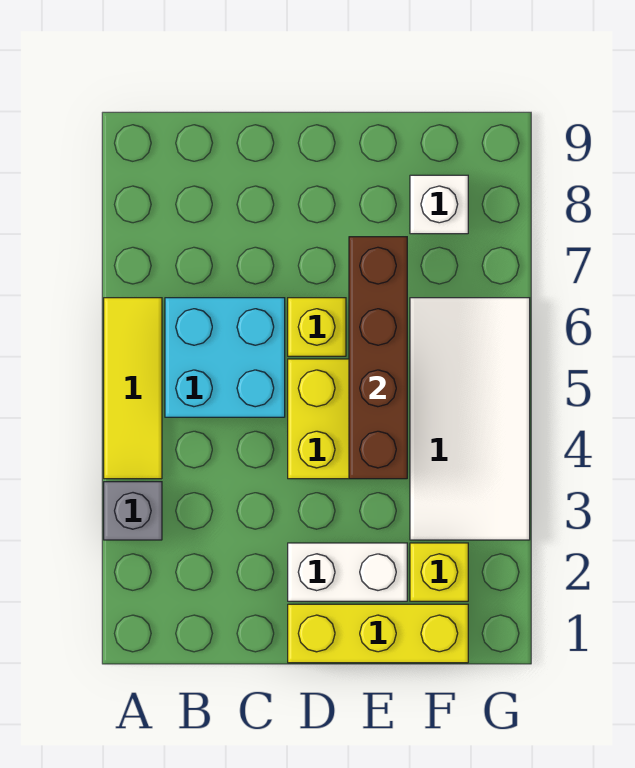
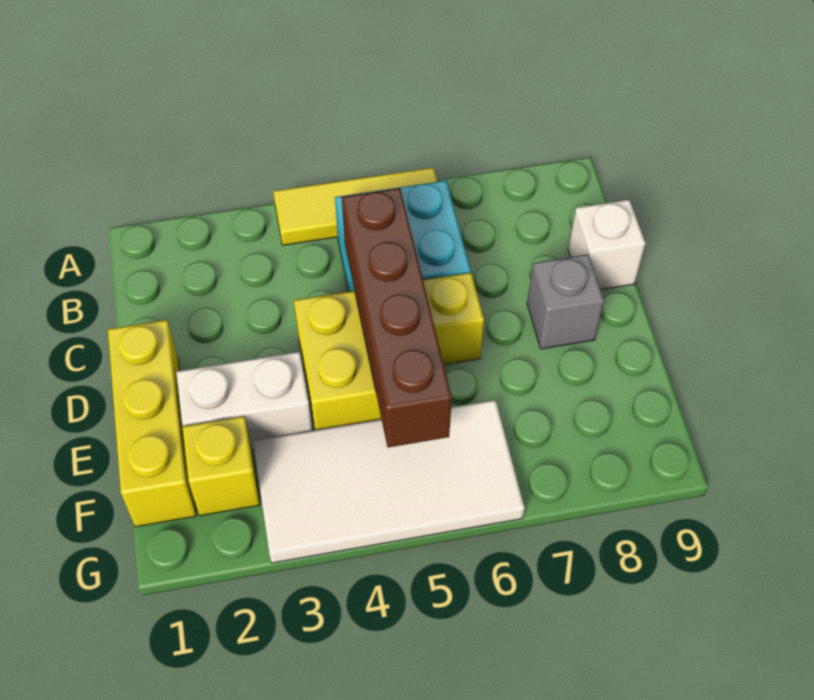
grey 1x1 brick [104,482,162,540] -> grey 1x1 brick moved to [527,254,604,349]
white 1x2 brick [288,543,407,601] -> white 1x2 brick turned to [176,352,312,450]
brown 1x4 brick [349,237,407,479] -> brown 1x4 brick turned to [342,188,452,447]
white 1x1 brick [410,175,468,234] -> white 1x1 brick moved to [568,200,645,289]

